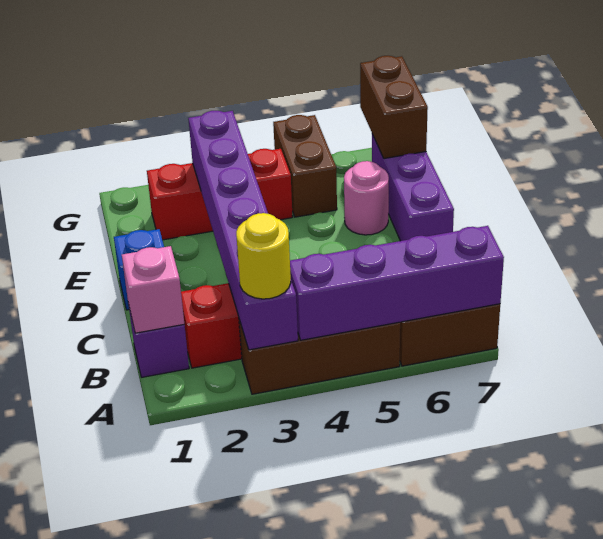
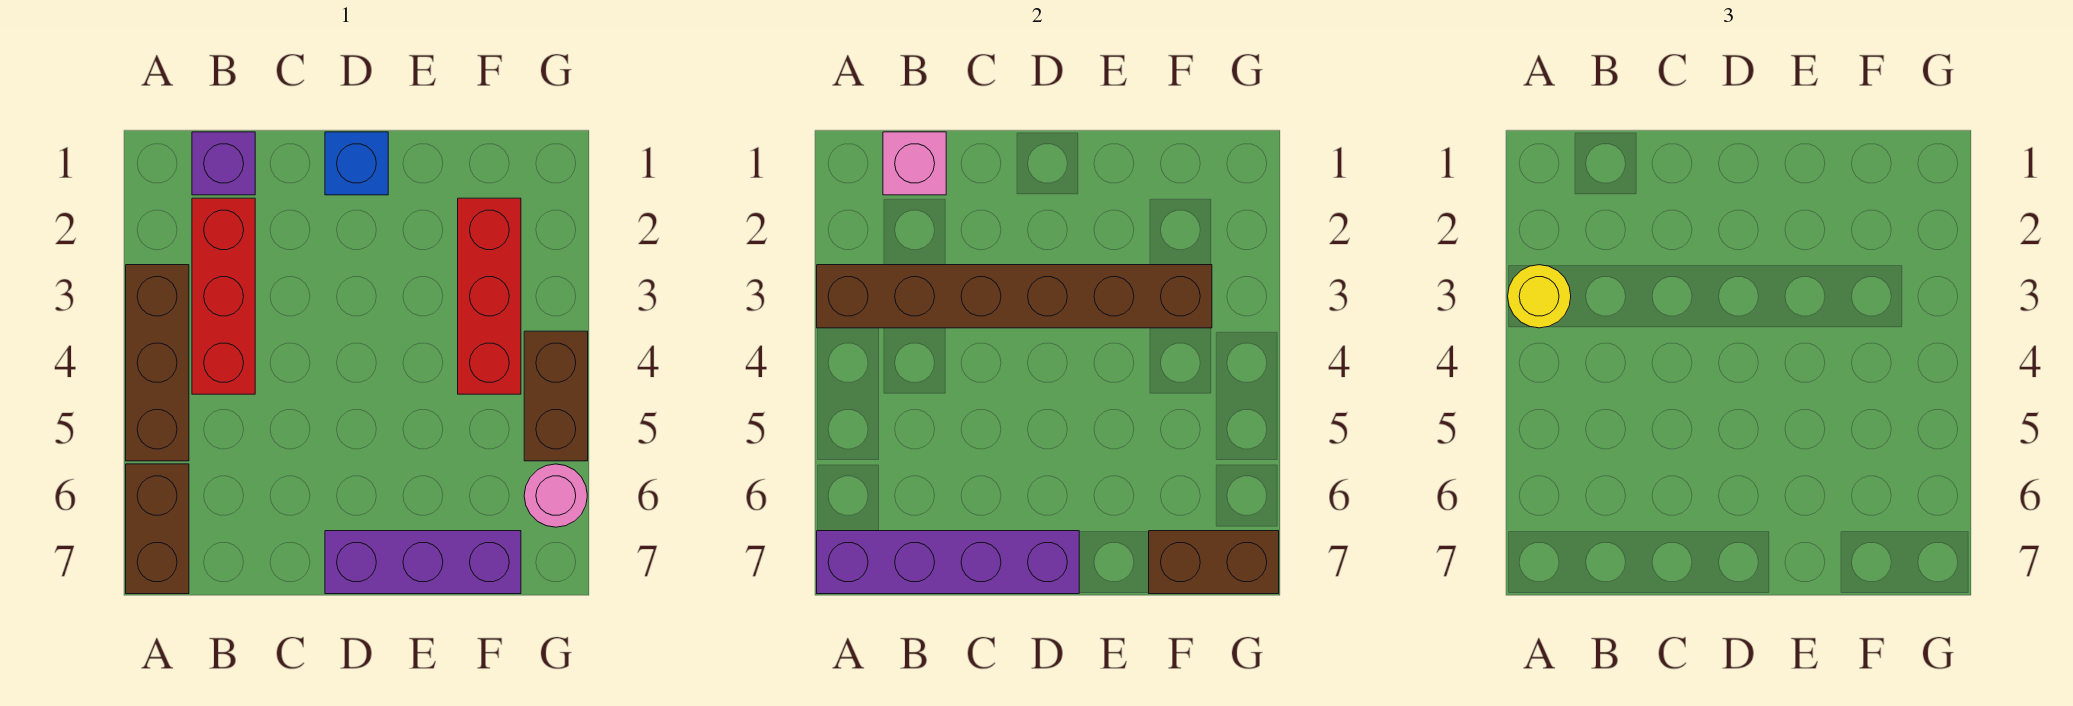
purple 1x6 brick [188,111,298,350] -> brown 1x6 brick [817,265,1212,328]
purple 1x4 brick [290,226,504,340] -> purple 1x4 brick turned to [817,531,1079,594]
pink 1x1 round brick [344,161,389,235] -> pink 1x1 round brick moved to [524,464,587,527]
brown 1x2 brick [273,115,337,217] -> brown 1x2 brick turned to [524,331,588,461]

